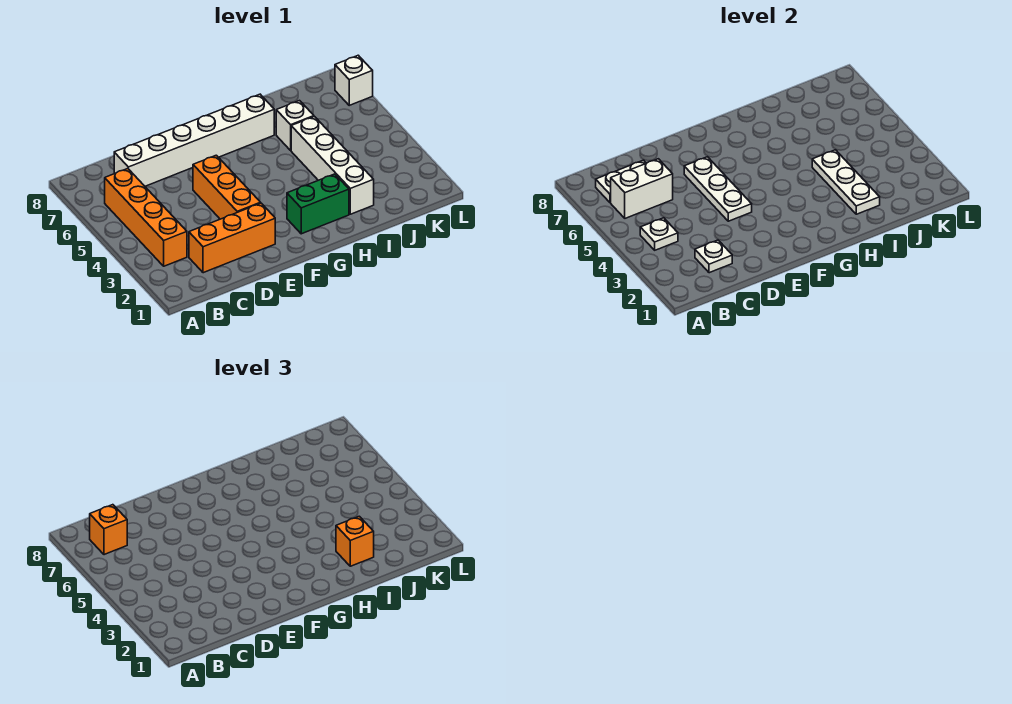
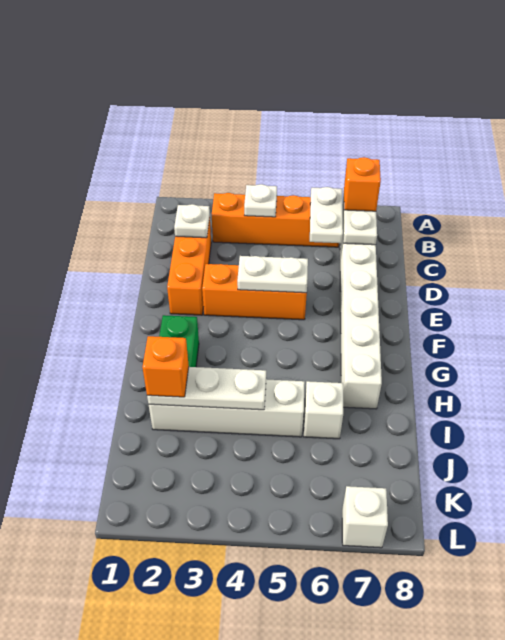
white 1x2 brick [611,159,673,218] -> white 1x2 plate [310,187,343,243]
white 1x3 plate [684,157,752,221] -> white 1x2 plate [237,256,308,293]

